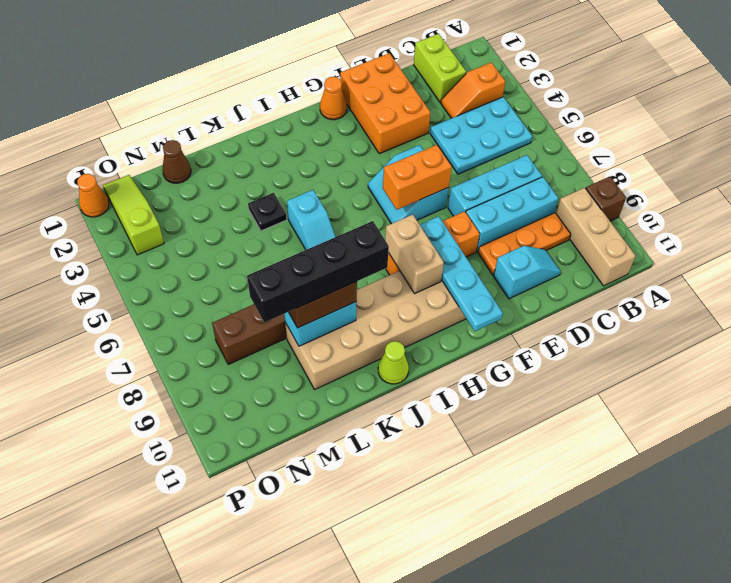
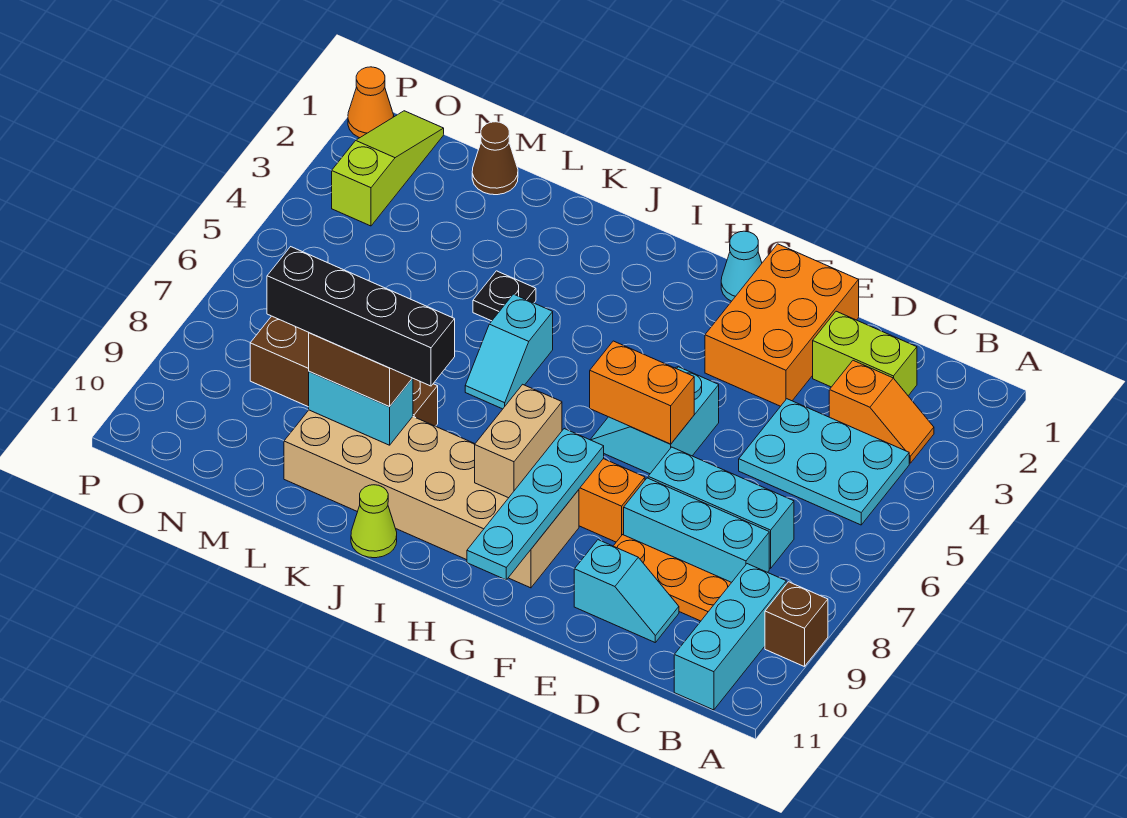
orange 1x2 slope [441,62,505,118] -> orange 1x2 slope turned to [829,360,934,463]
tan 1x3 brick [556,188,636,286] -> cyan 1x3 brick [674,564,786,710]
lime 1x2 brick [414,34,466,103] -> lime 1x2 brick turned to [813,311,917,396]
orange 1x1 cone [320,77,347,120] -> cyan 1x1 cone [721,231,762,301]

